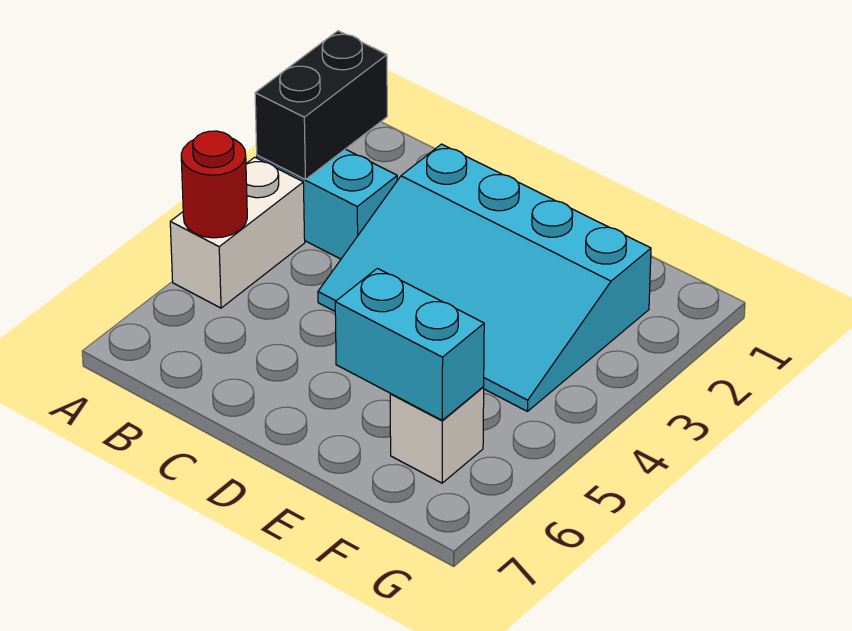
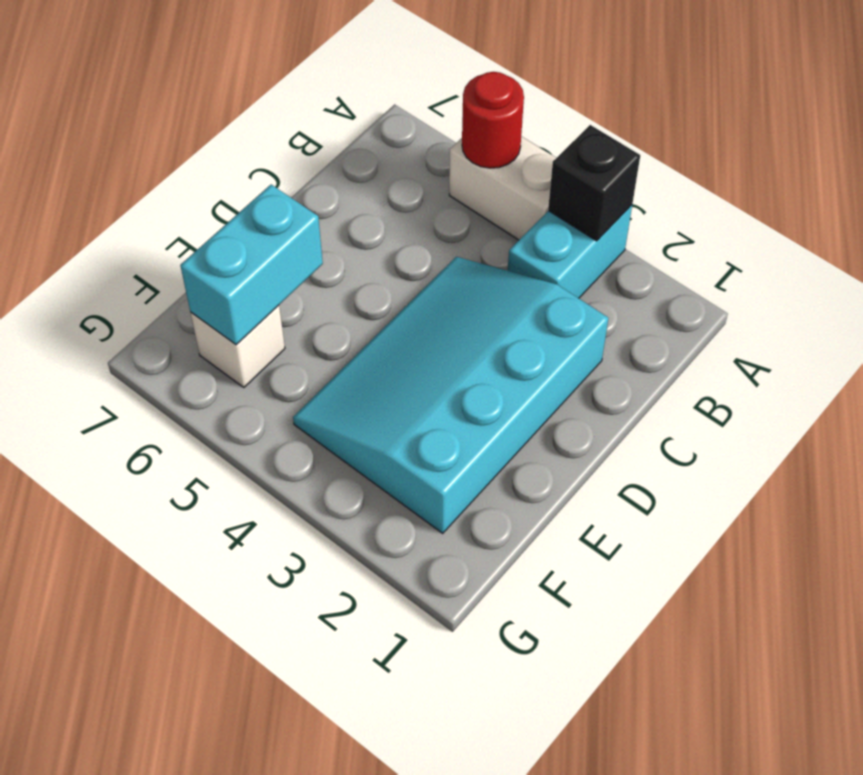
black 1x2 brick [255,31,387,179] -> black 1x1 brick [548,125,640,241]

